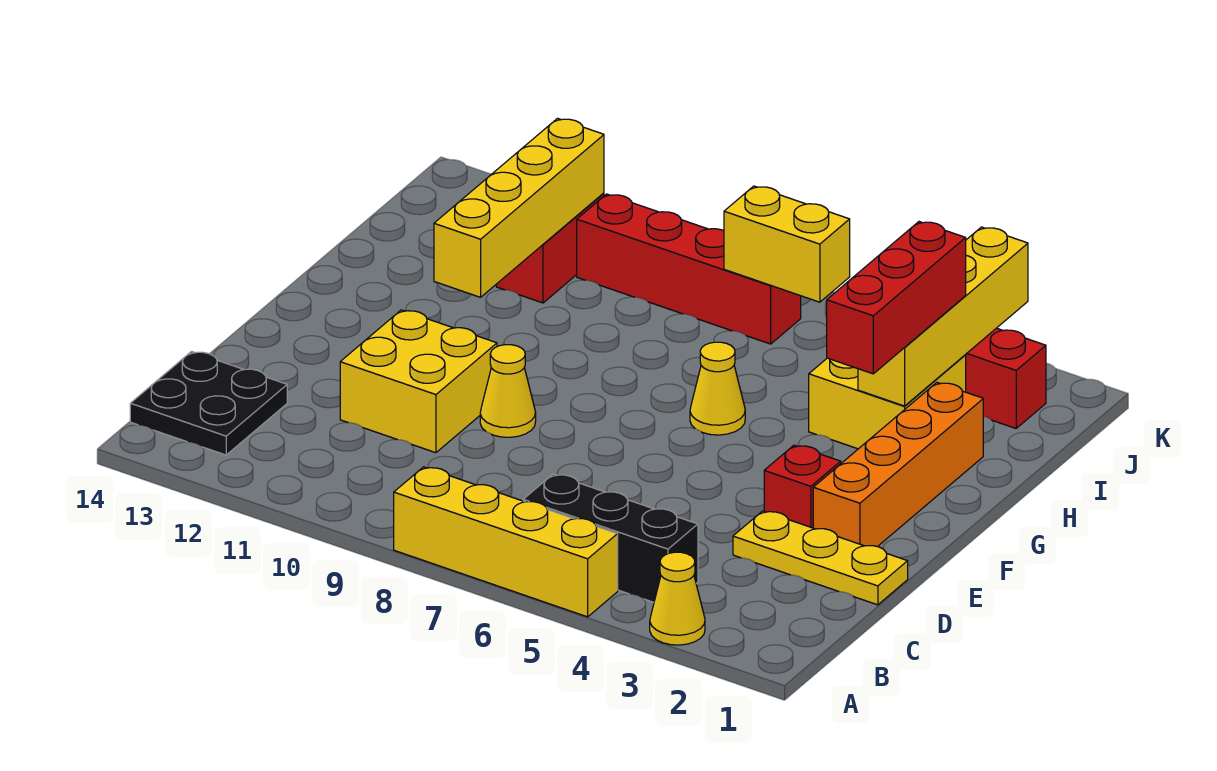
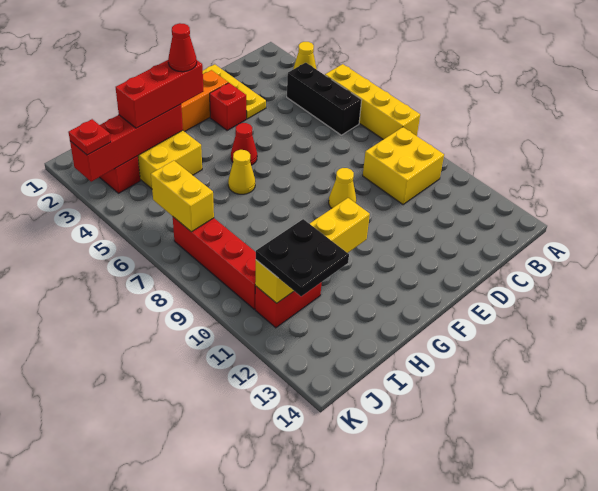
black 2x2 plate [130,352,287,455] -> black 2x2 plate moved to [256,219,349,296]
yellow 2x2 brick [340,310,497,453] -> yellow 2x2 brick moved to [363,127,444,205]
none -> red 1x1 cone [231,123,257,165]
none -> red 1x1 cone [168,23,197,72]
yellow 1x4 brick [858,227,1028,406] -> red 1x4 brick [70,104,183,182]
none -> red 1x1 plate [68,119,111,155]

